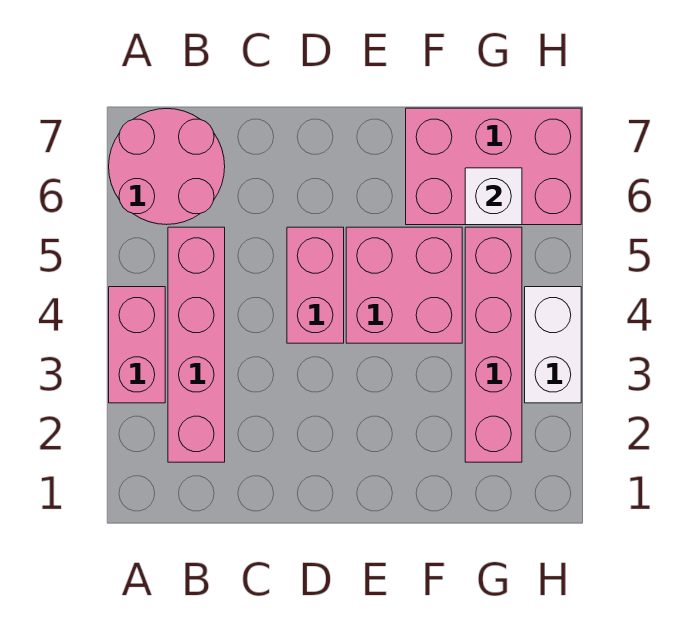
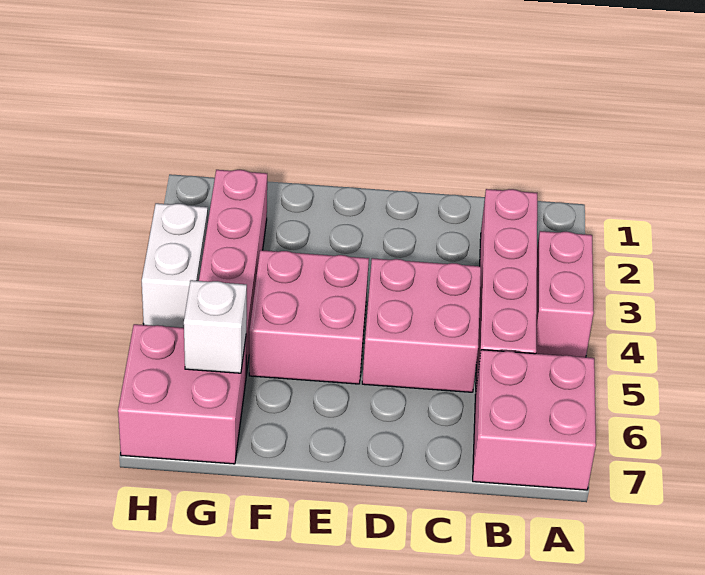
pink 2x2 round brick [109,109,225,225] -> pink 2x2 brick [473,350,596,490]
pink 1x2 brick [287,227,344,343] -> pink 2x2 brick [362,258,481,392]
pink 2x3 brick [406,108,581,225] -> pink 2x2 brick [118,324,246,464]

